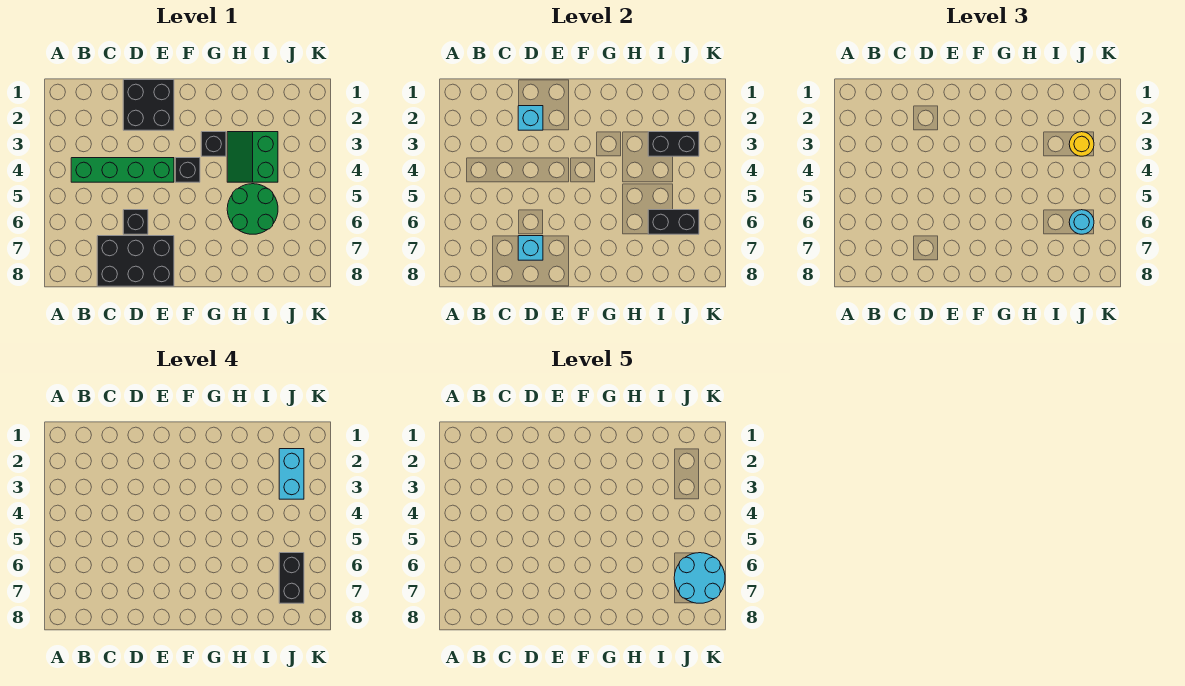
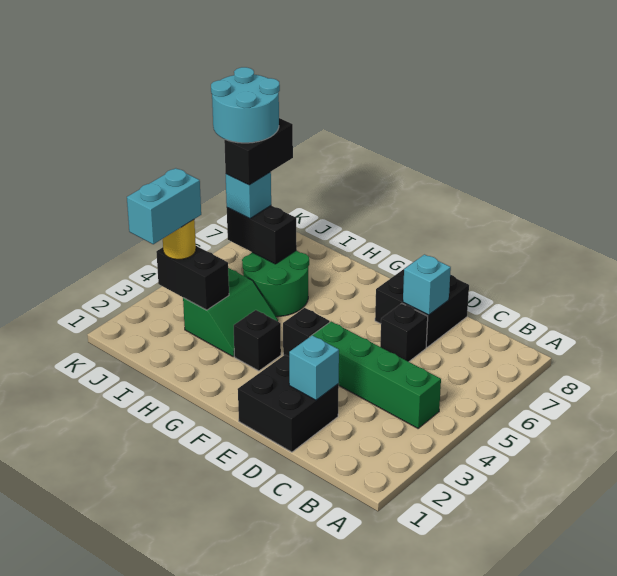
black 2x3 brick [97,236,174,286] -> black 2x2 brick [375,269,469,347]
cyan 1x1 round brick [1069,210,1094,234] -> cyan 1x1 brick [226,172,271,219]

